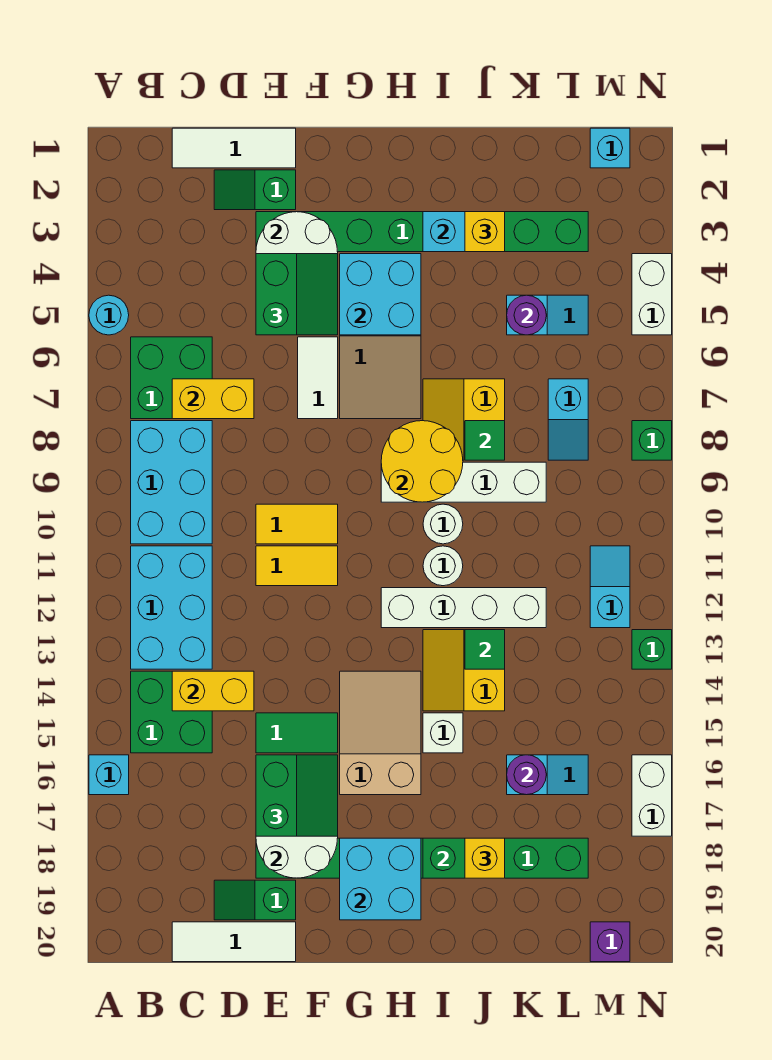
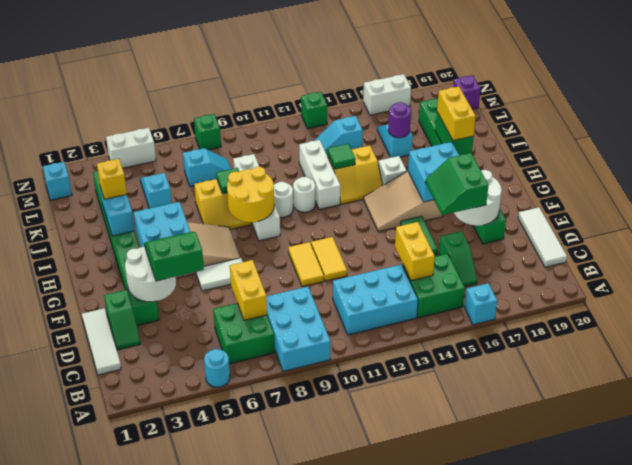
cyan 2x3 brick [131,421,212,544] -> cyan 2x3 brick turned to [266,287,330,371]
green 1x2 slope [214,880,296,920] -> green 1x2 slope moved to [439,231,477,287]
green 2x2 slope [256,755,338,836] -> green 2x2 slope turned to [425,153,489,215]
cyan 2x2 brick [340,838,421,920] -> cyan 2x2 brick moved to [408,142,459,202]
white 1x4 brick [381,588,546,628] -> white 1x3 brick [299,140,341,209]
yellow 1x1 brick [465,838,505,878] -> yellow 1x2 brick [437,86,476,141]
purple 1x1 round brick [507,295,546,335] -> none
cyan 1x2 slope [590,546,630,628] -> cyan 1x2 slope moved to [314,116,363,156]

